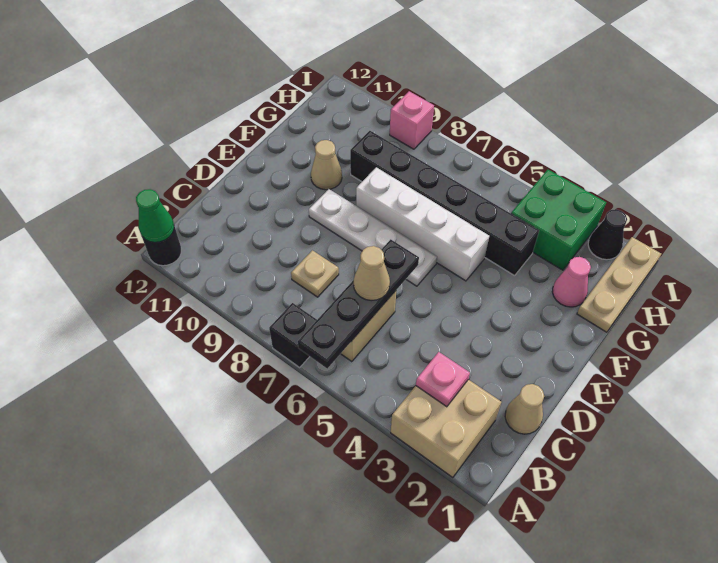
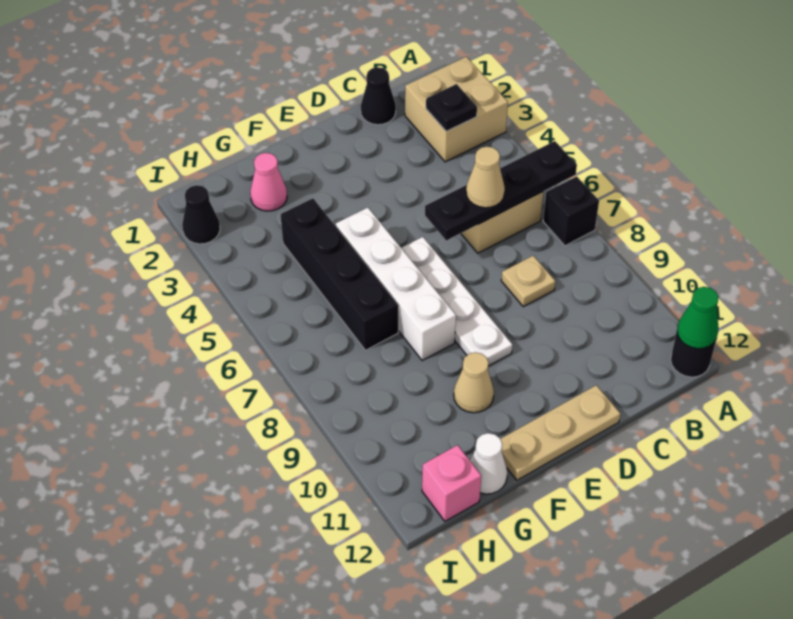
pink 1x1 plate [416,352,470,407] -> black 1x1 plate [426,84,477,131]
tan 1x1 cone [505,384,544,434] -> black 1x1 cone [361,67,396,125]
tan 1x3 plate [577,237,661,332] -> tan 1x3 plate moved to [501,385,620,480]
black 1x6 brick [350,131,539,276] -> black 1x4 brick [281,198,398,350]
none -> white 1x1 cone [470,433,507,494]
green 2x2 brick [511,170,606,270] -> none
pink 1x1 brick [390,91,434,149] -> pink 1x1 brick moved to [422,445,481,521]

